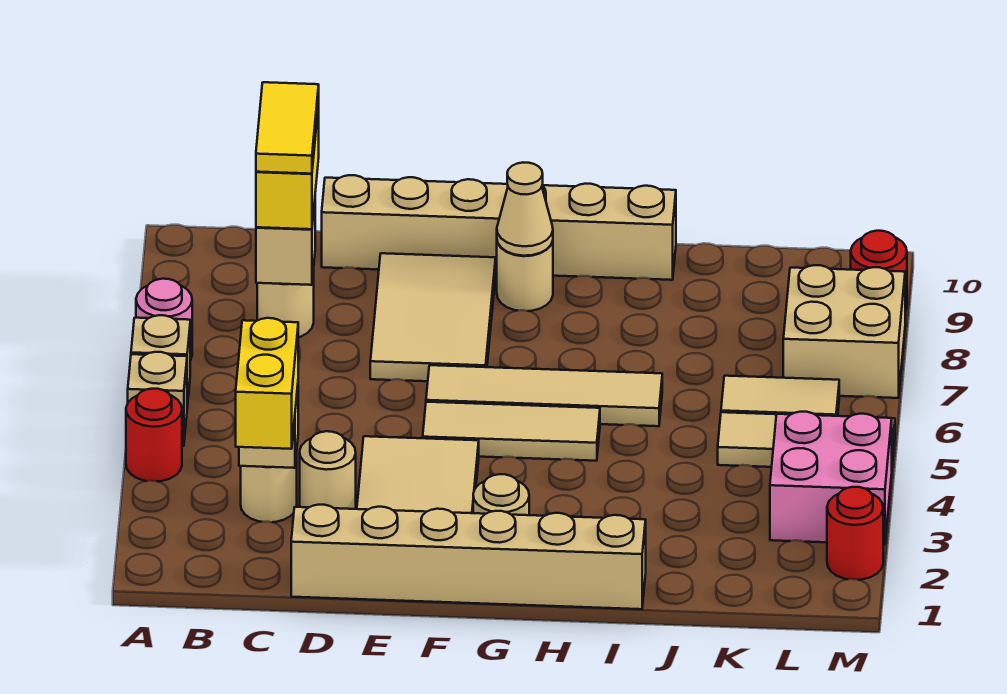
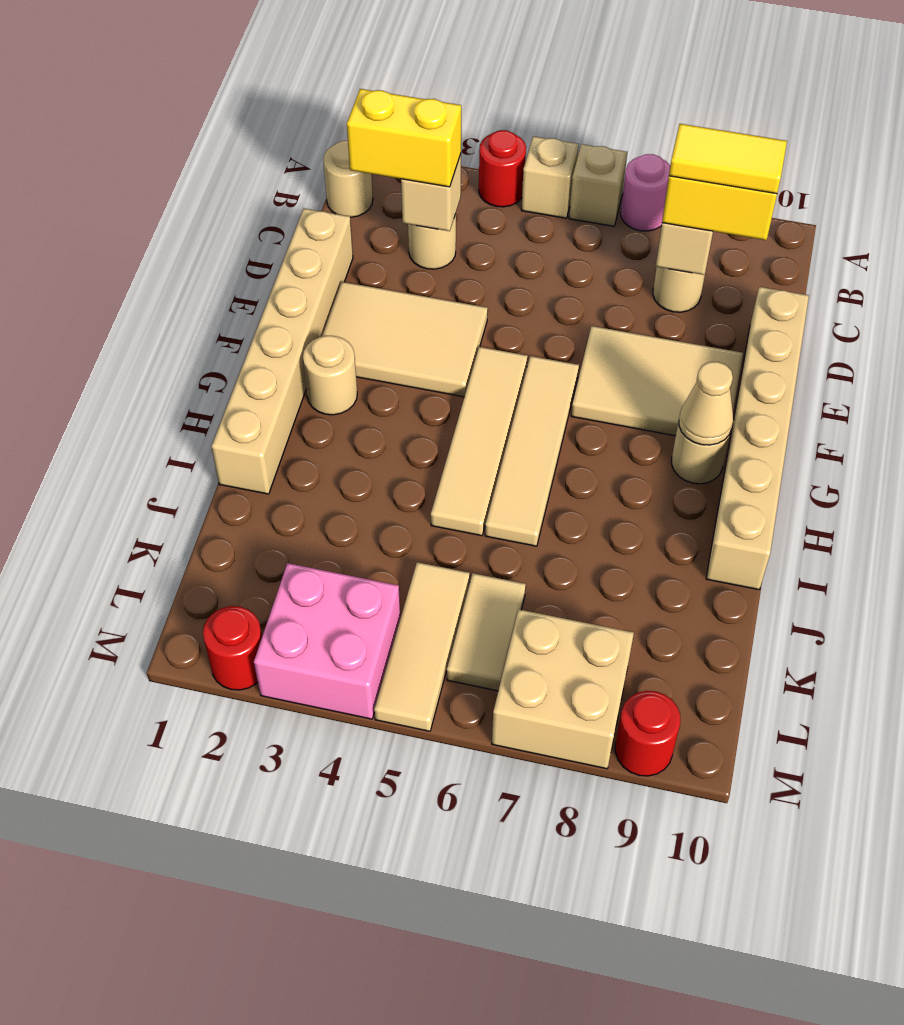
tan 1x1 round brick [300,431,356,509] -> tan 1x1 round brick moved to [323,141,373,217]
tan 1x3 tile [423,402,600,461] -> tan 1x4 tile [431,347,528,536]

